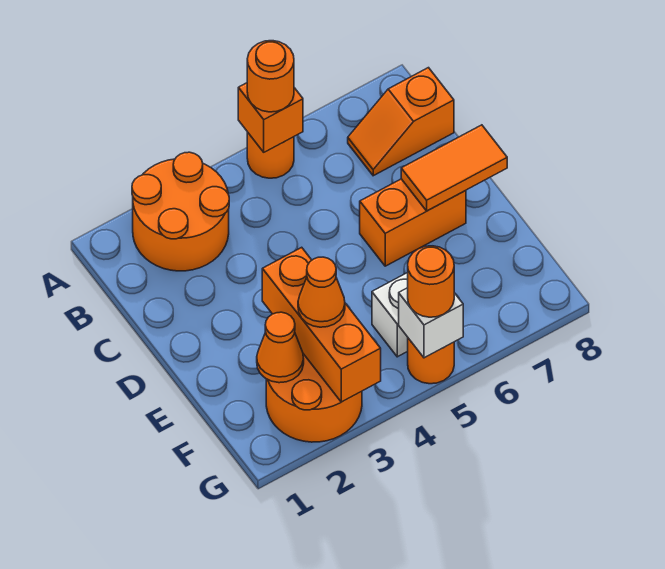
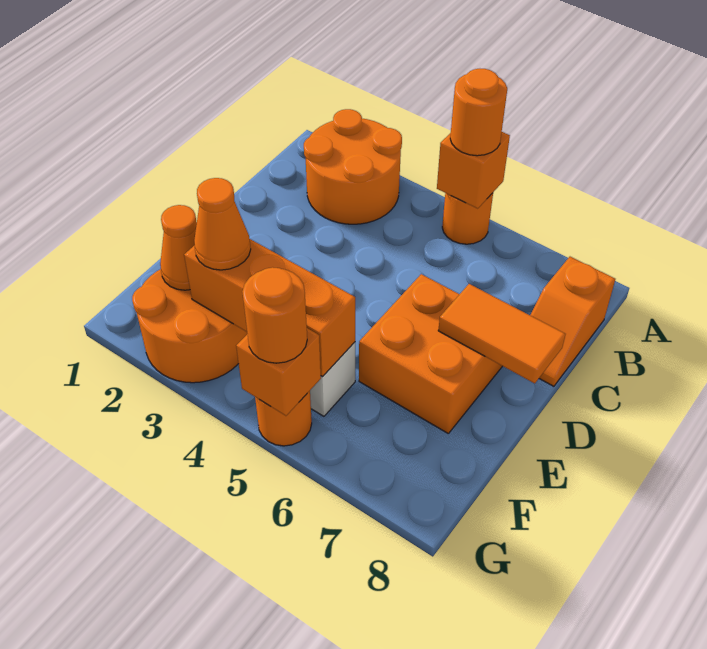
orange 1x2 slope [348,68,454,176] -> orange 1x2 slope turned to [530,257,615,386]
orange 1x2 brick [360,179,466,266] -> orange 2x2 brick [359,274,502,433]
orange 1x3 brick [262,247,381,402] -> orange 1x3 brick turned to [184,239,355,377]
white 1x1 brick [399,288,463,358] -> orange 1x1 brick [236,328,321,416]

